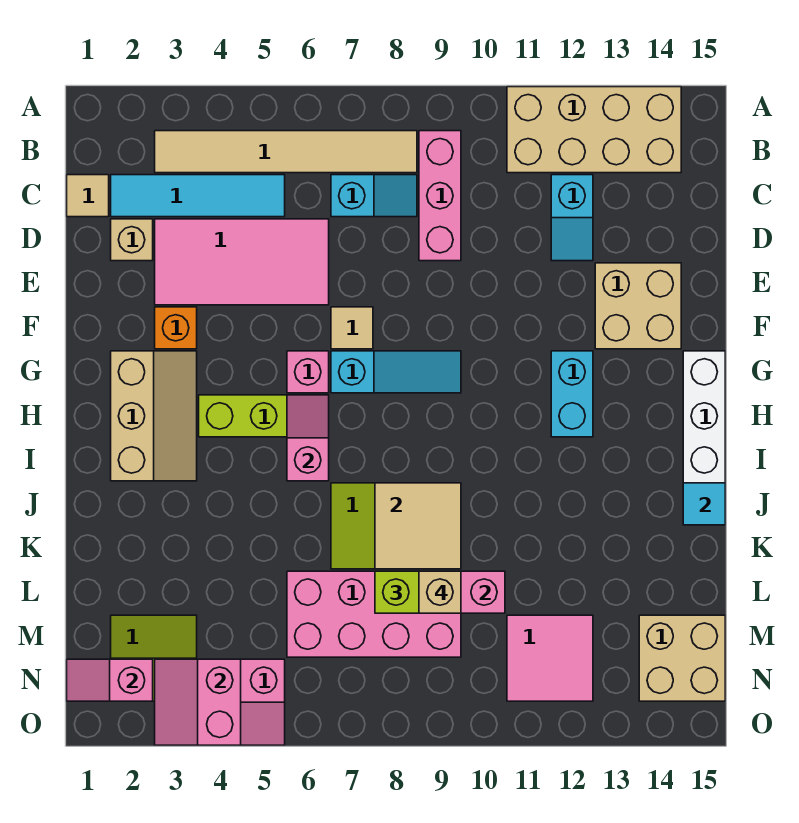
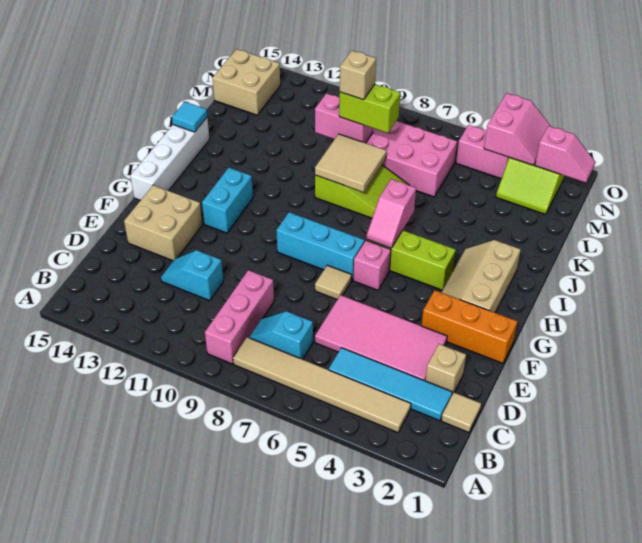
tan 2x4 brick [507,87,681,173] -> none
cyan 1x2 slope [551,175,593,261] -> cyan 1x2 slope turned to [161,250,223,301]
orange 1x1 brick [155,307,197,349] -> orange 1x3 brick [422,290,517,363]
cyan 1x3 slope [331,351,461,393] -> cyan 1x3 brick [276,212,365,280]
pink 2x2 tile [507,615,593,701] -> none

